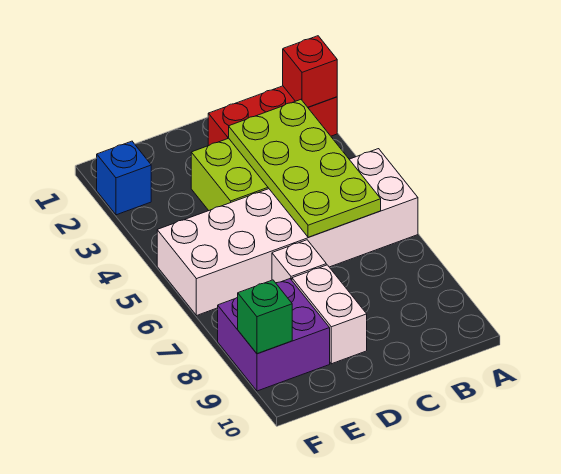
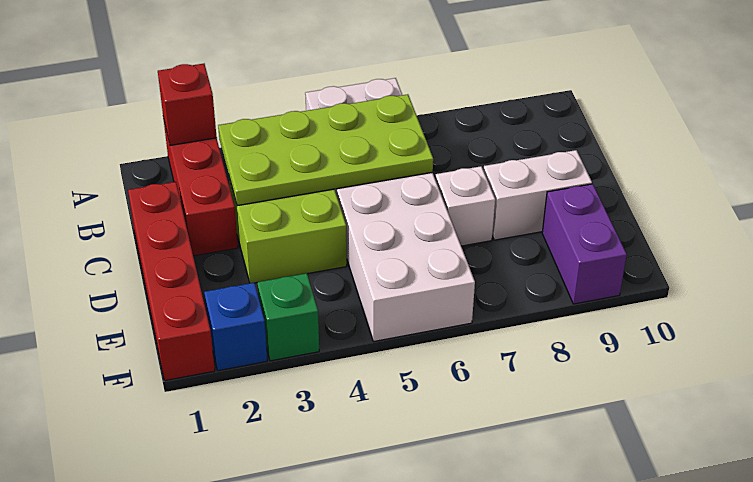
none -> red 1x4 brick [128,182,215,381]
purple 2x2 brick [218,279,330,391] -> purple 1x2 brick [542,184,627,304]
green 1x1 brick [238,280,292,354] -> green 1x1 brick moved to [257,273,319,361]

